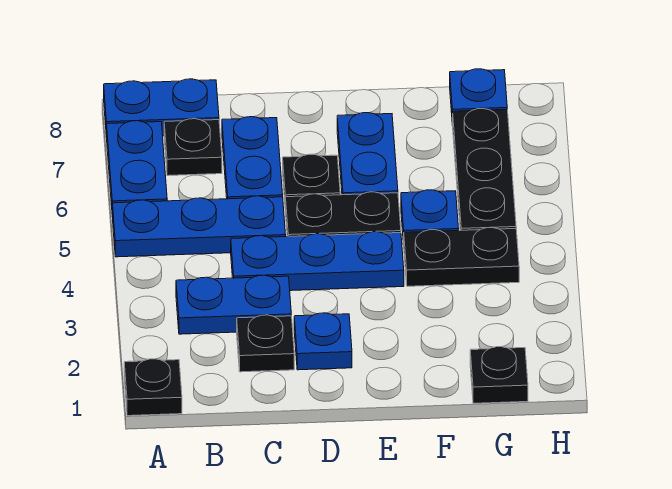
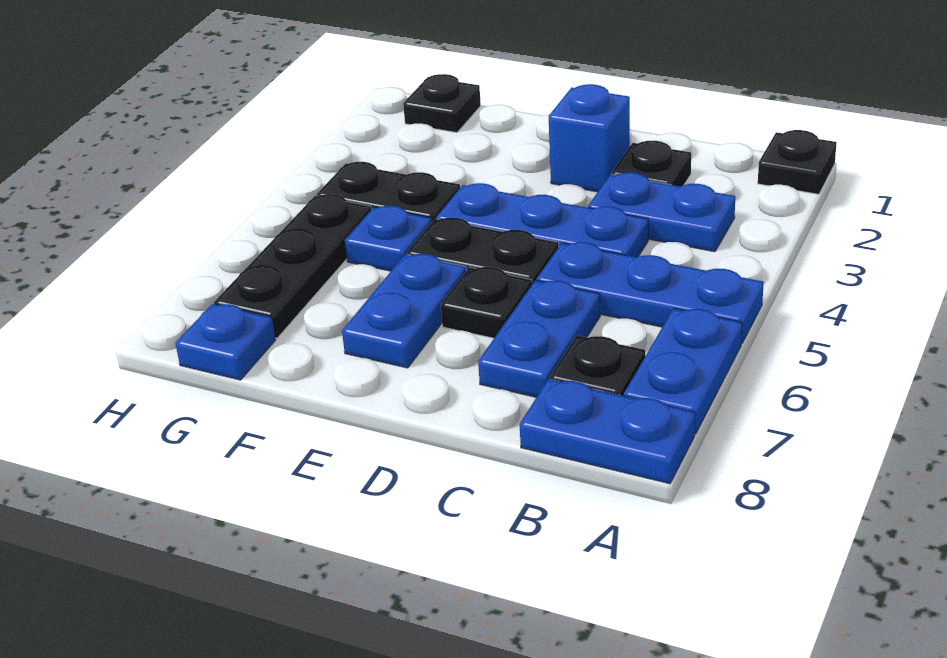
blue 1x1 plate [294,313,352,370] -> blue 1x1 brick [549,84,630,192]

